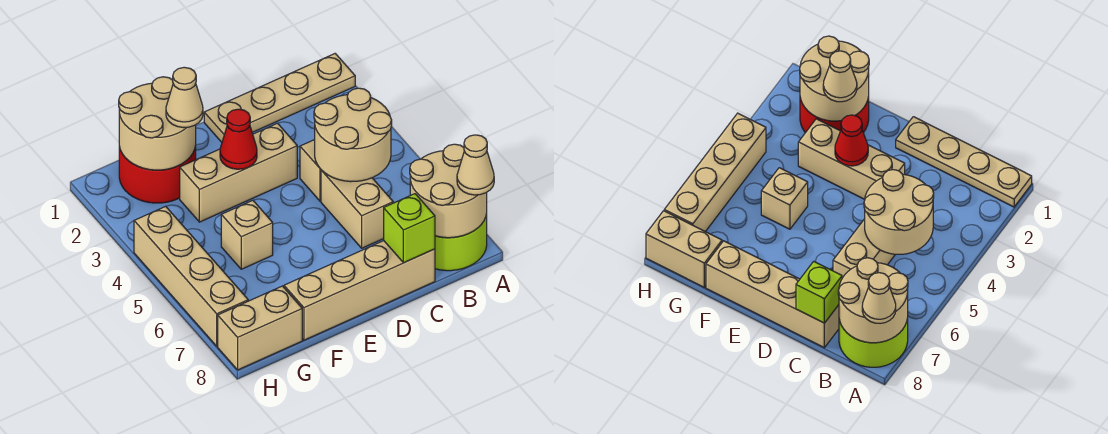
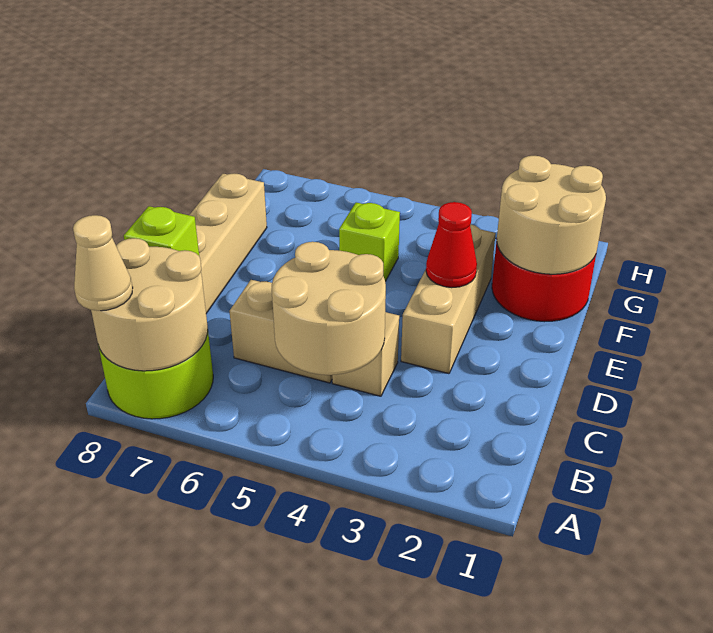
tan 1x4 plate [204,54,355,142] -> none
tan 1x1 cone [166,67,203,128] -> none
tan 1x1 brick [221,200,273,269] -> lime 1x1 brick [339,203,400,281]
tan 1x2 brick [218,286,302,370] -> none
tan 1x4 brick [134,206,248,346] -> none

